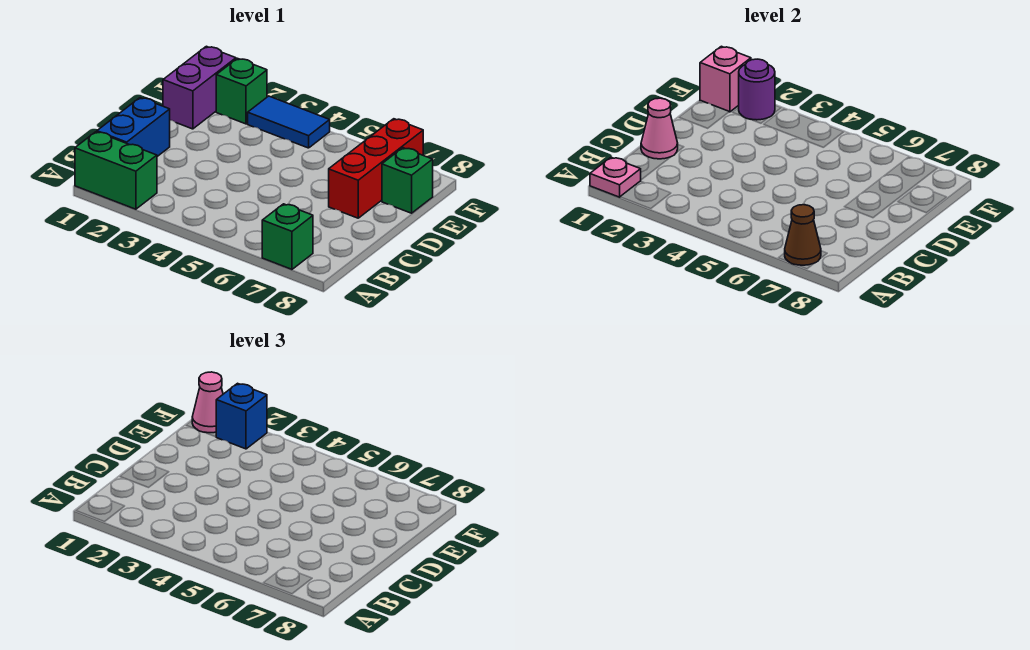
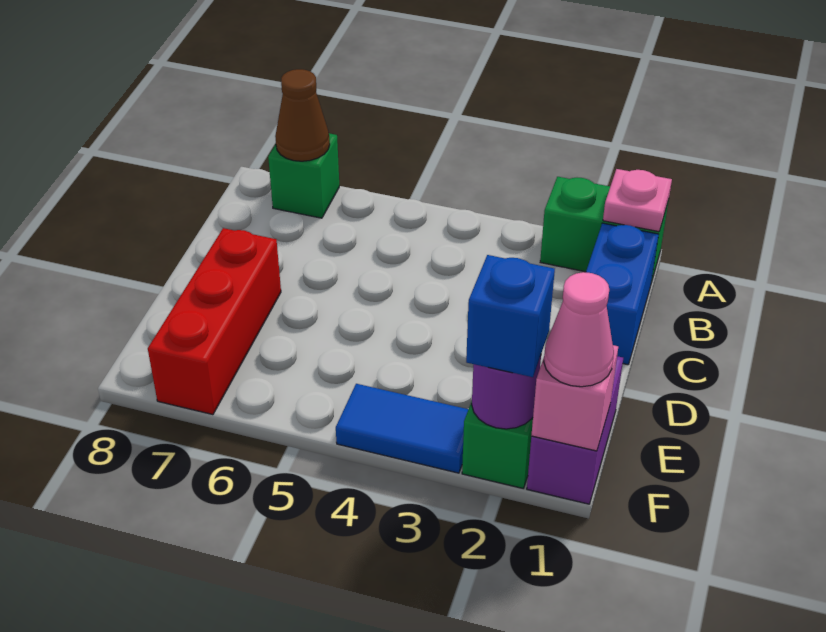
pink 1x1 cone [641,98,678,159] -> none
green 1x1 brick [382,148,433,213] -> none

